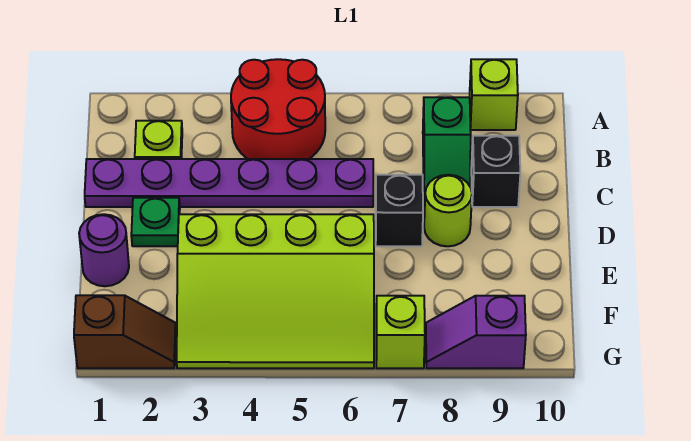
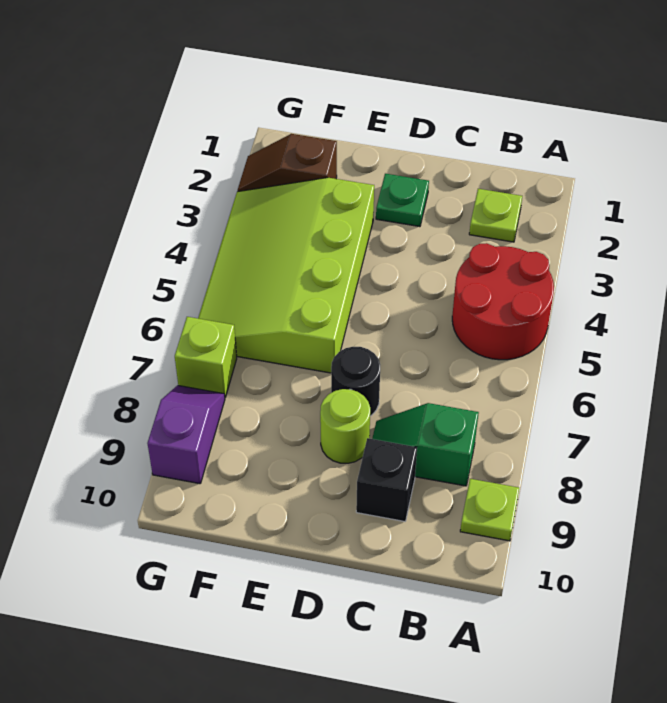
lime 1x1 brick [470,59,518,130] -> lime 1x1 plate [460,479,519,541]
purple 1x6 plate [85,159,373,207] -> none
black 1x1 brick [376,175,423,246] -> black 1x1 round brick [331,347,380,416]
purple 1x1 round brick [79,214,129,286] -> none
brown 1x2 slope [74,295,176,368] -> brown 1x2 slope turned to [238,134,337,191]

